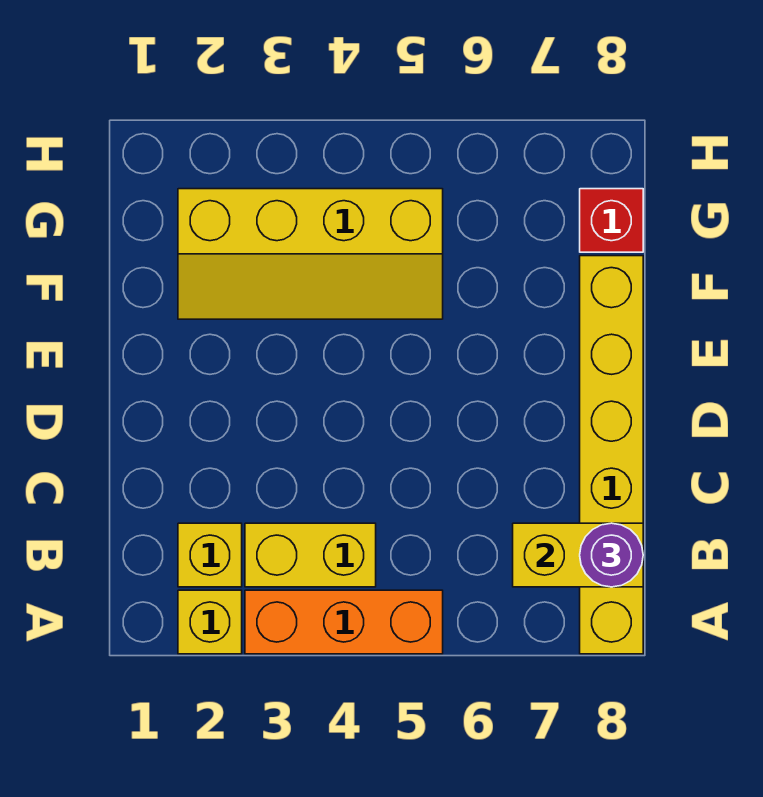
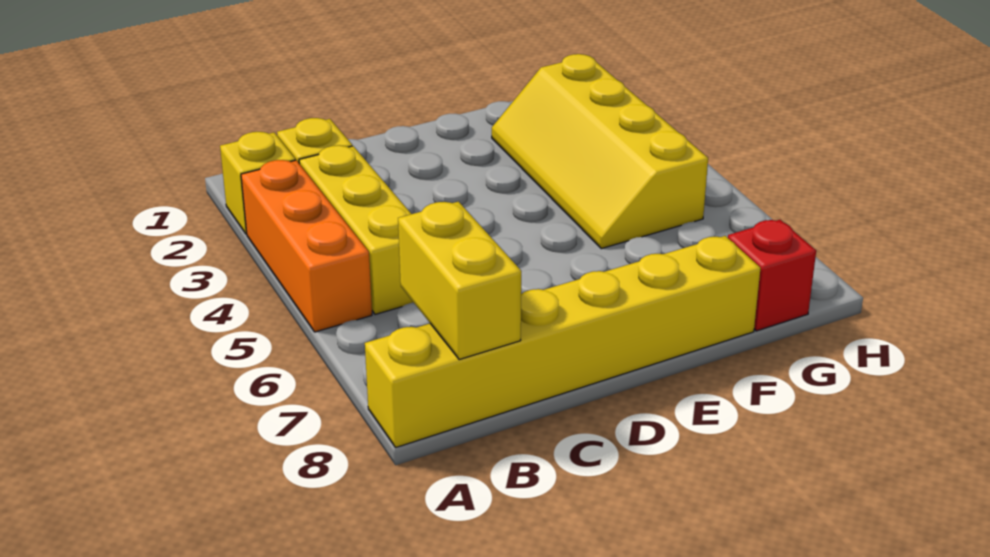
yellow 1x2 brick [245,523,376,587] -> yellow 1x3 brick [299,145,414,314]
purple 1x1 round brick [580,523,643,587] -> none

